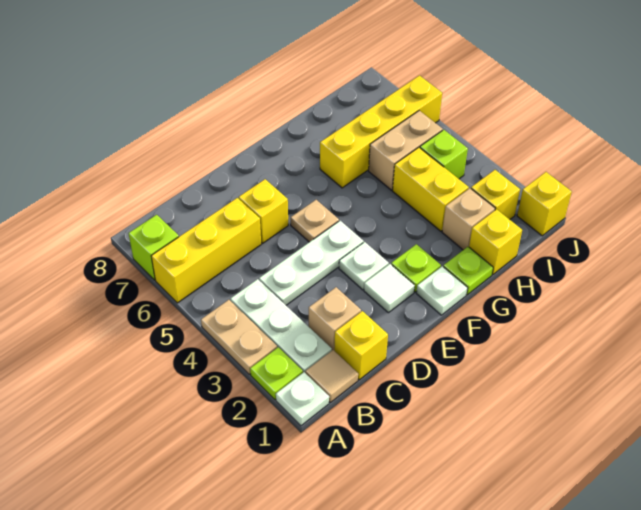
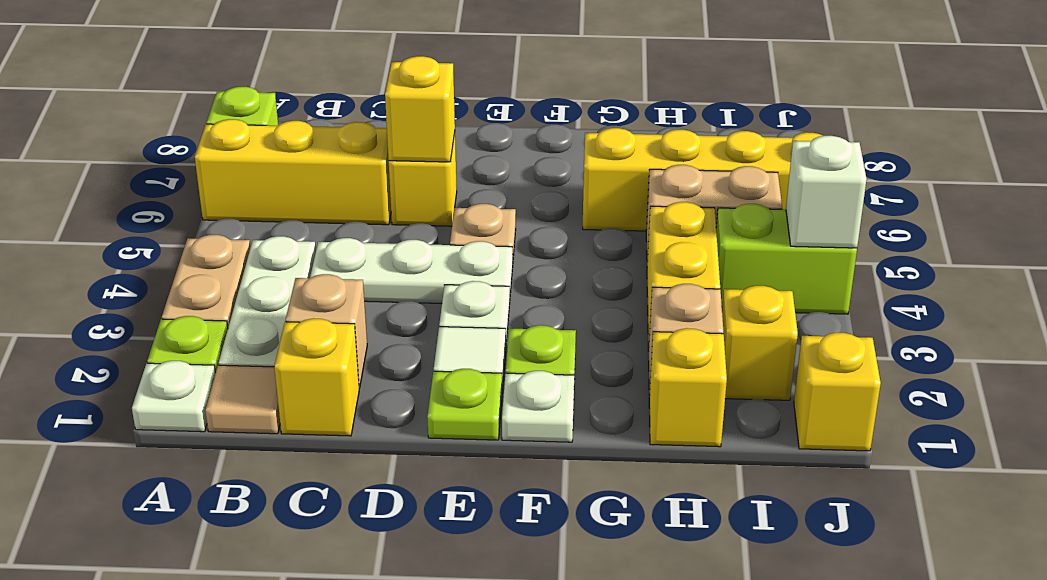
none -> yellow 1x1 brick [385,56,455,162]
lime 1x1 plate [443,247,493,295] -> lime 1x1 plate moved to [427,369,502,440]
lime 1x1 brick [420,130,468,179] -> lime 1x2 brick [716,204,857,314]
none -> white 1x1 brick [786,136,867,248]

